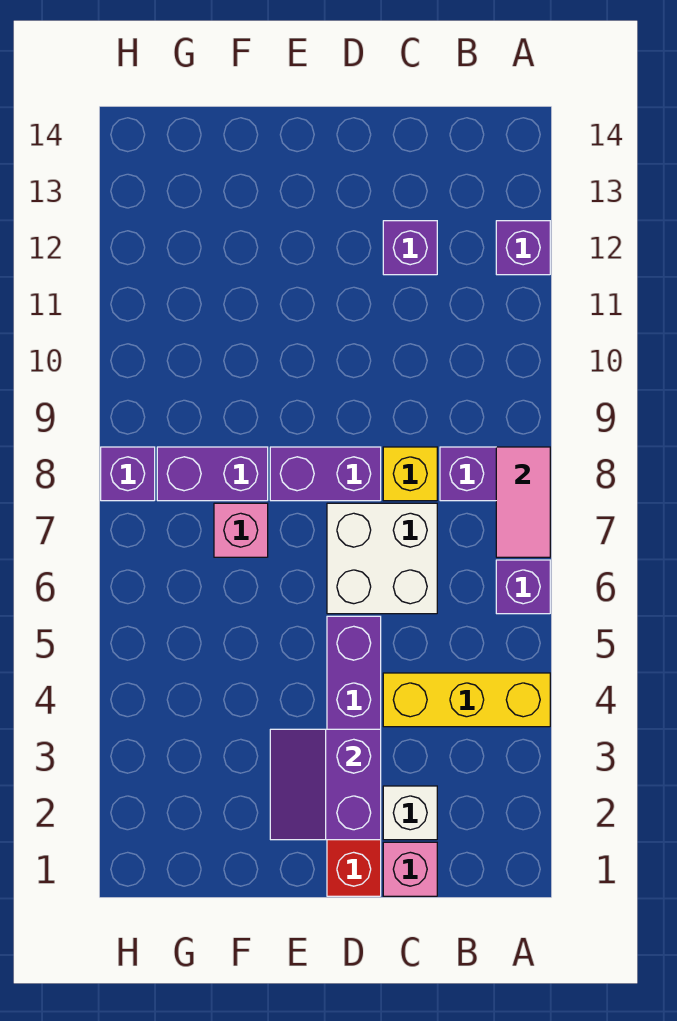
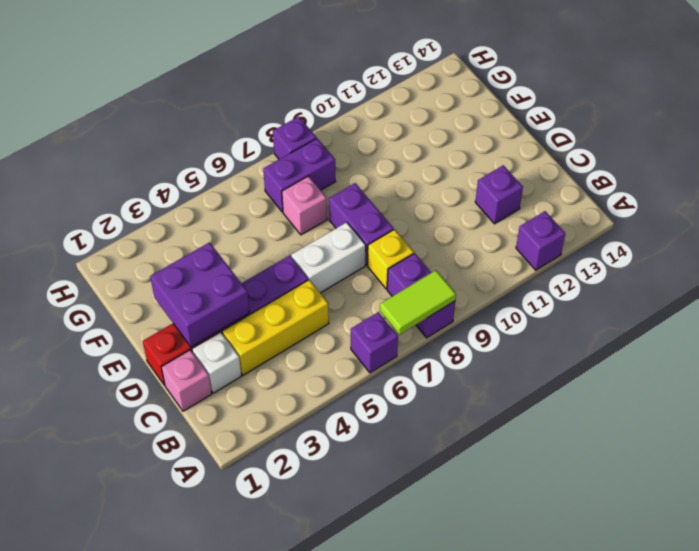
yellow 1x3 brick [383,673,550,727] -> yellow 1x3 brick turned to [222,280,329,375]
pink 1x2 tile [496,447,550,557] -> lime 1x2 tile [380,270,456,335]
white 2x2 brick [327,503,437,614] -> white 1x2 brick [291,222,366,293]
purple 2x2 slope [270,729,381,840] -> purple 2x2 brick [150,242,250,347]
purple 1x2 brick [157,447,268,501] -> purple 1x2 brick turned to [263,138,336,212]

